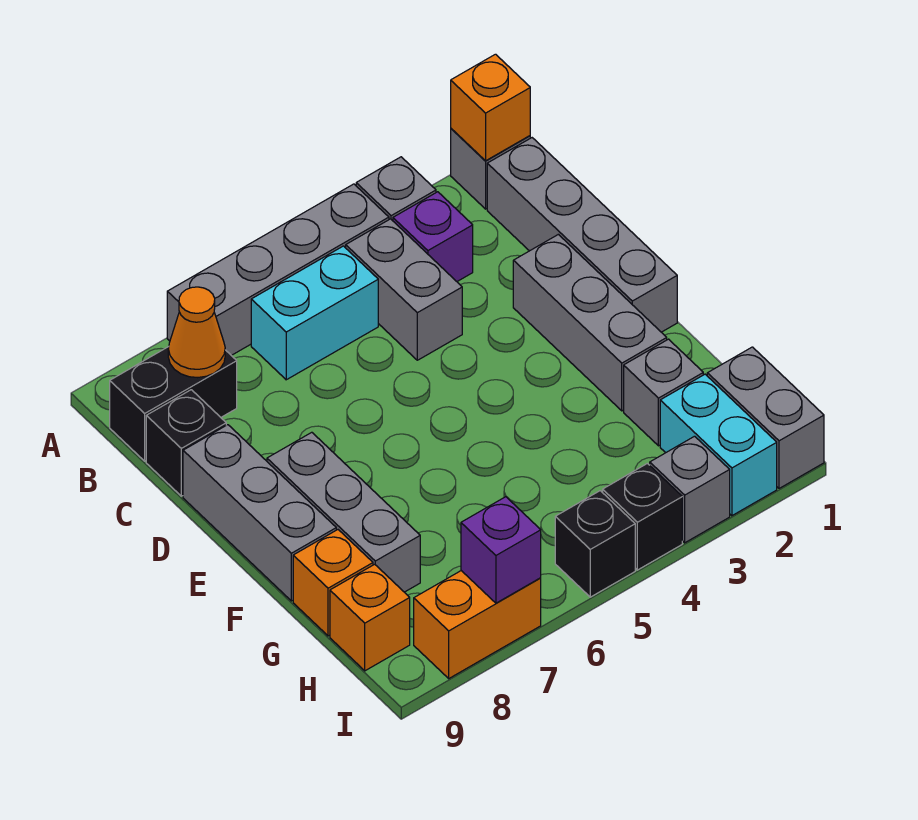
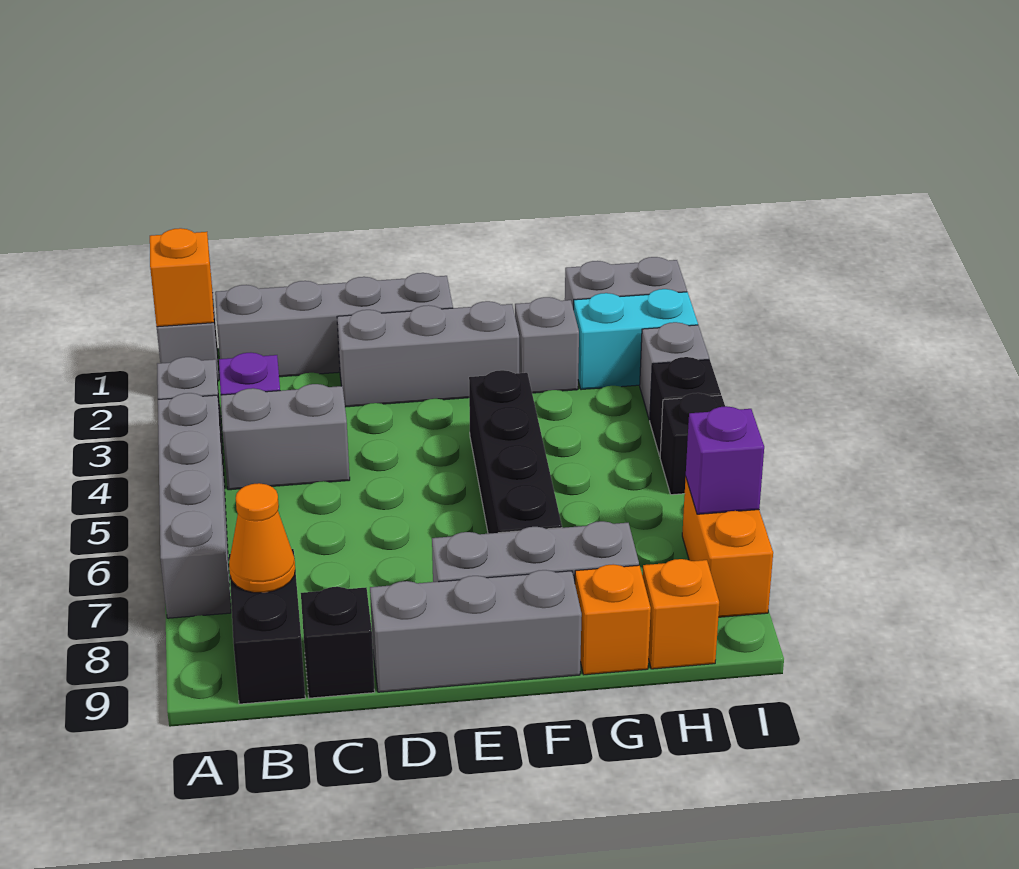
cyan 1x2 brick [251,246,378,380] -> none
none -> black 1x4 brick [469,370,562,534]

